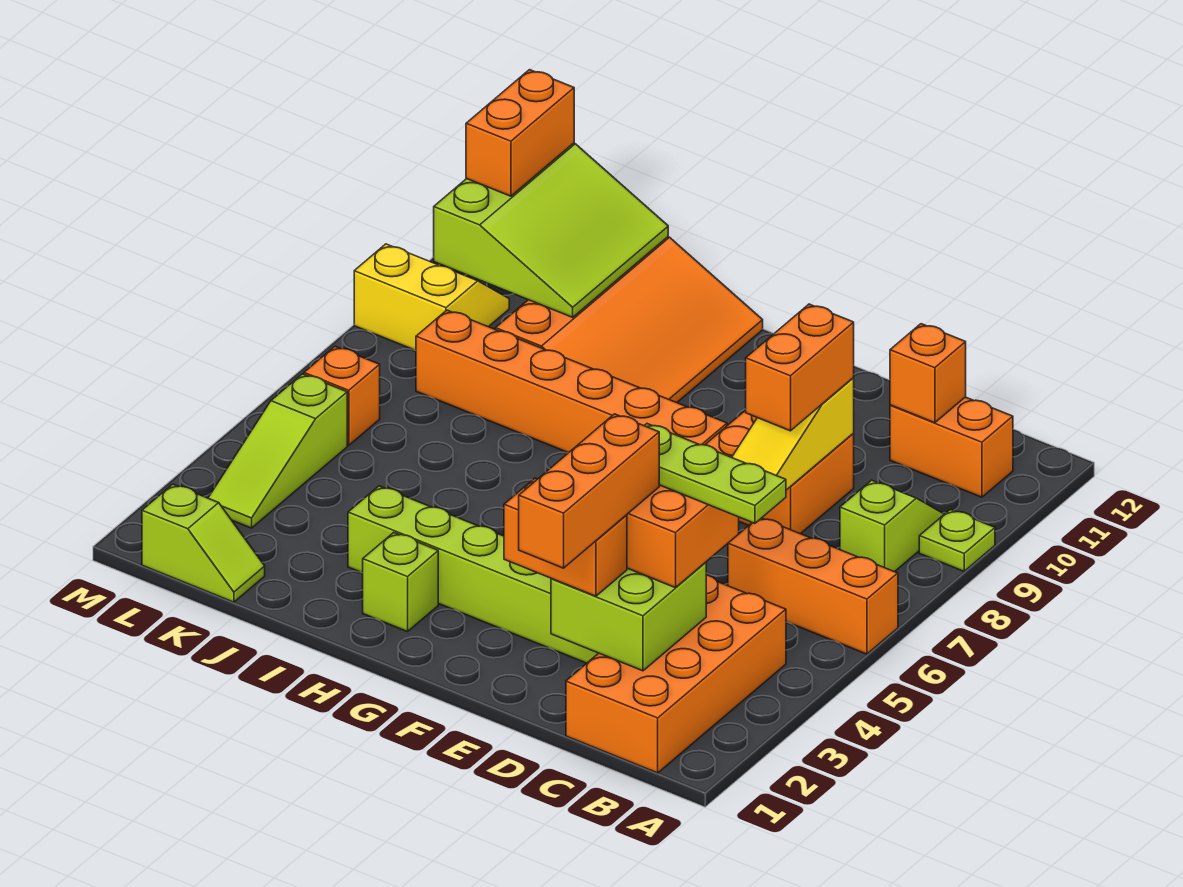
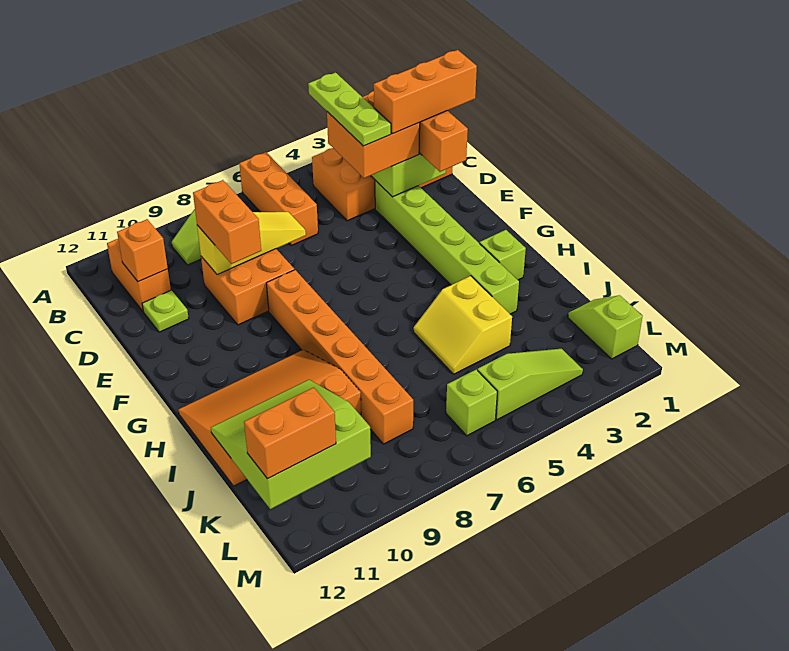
lime 1x1 plate [919,509,995,571] -> lime 1x1 plate moved to [142,290,189,332]
orange 1x2 brick [746,304,854,431] -> orange 1x2 brick turned to [193,180,261,264]
orange 1x1 brick [304,346,380,445] -> lime 1x1 brick [446,370,497,436]
yellow 2x2 slope [354,244,509,351] -> yellow 2x2 slope moved to [414,276,512,374]

